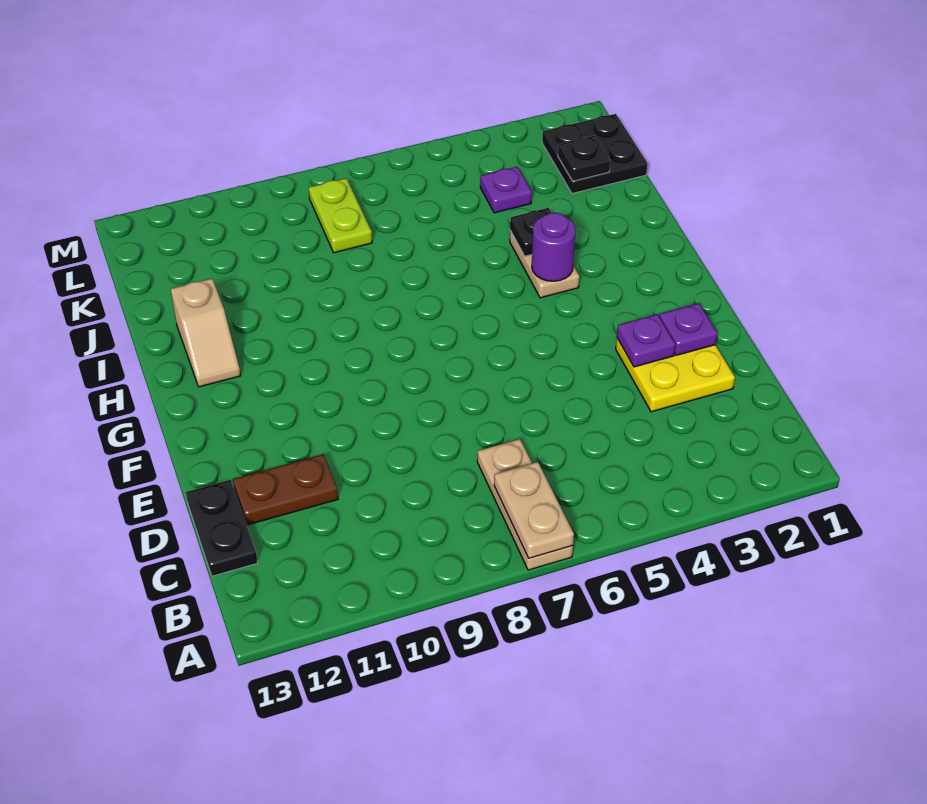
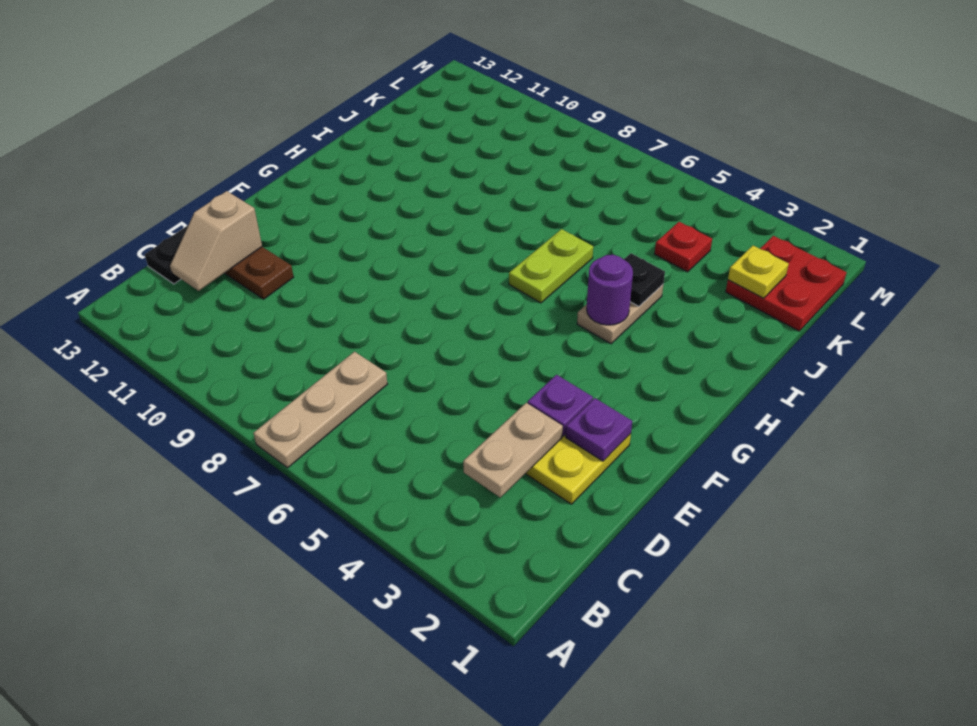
tan 1x2 plate [494,462,574,558] -> tan 1x2 plate moved to [463,403,563,497]
tan 1x2 slope [171,279,241,387] -> tan 1x2 slope moved to [170,191,262,291]
black 2x2 plate [542,114,647,194] -> red 2x2 plate [726,236,847,331]
black 1x1 plate [558,135,610,181] -> yellow 1x1 plate [728,246,789,298]
purple 1x1 plate [480,167,532,213] -> red 1x1 plate [655,222,712,272]
lime 1x2 plate [309,178,372,253] -> lime 1x2 plate moved to [509,229,593,303]

